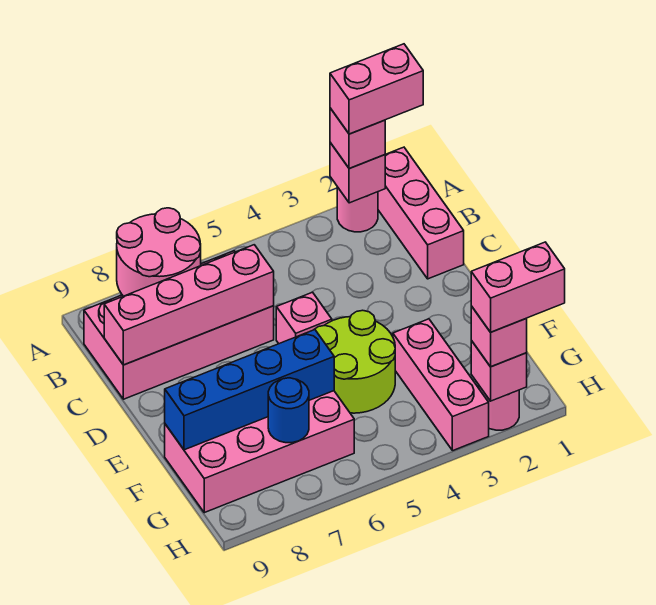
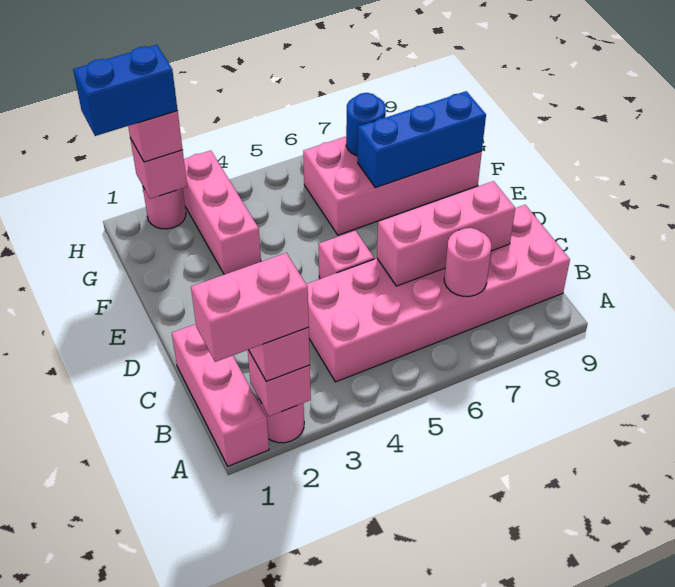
pink 2x2 round brick [117,208,201,296] -> pink 1x1 round brick [444,228,491,296]
pink 2x4 brick [84,251,274,399] -> pink 2x6 brick [306,205,570,382]
pink 1x4 brick [104,245,274,365] -> pink 1x3 brick [377,181,515,286]
lime 2x2 round brick [314,310,395,413] -> none
blue 1x4 brick [165,330,334,450] -> blue 1x3 brick [358,91,486,188]
pink 1x2 brick [471,242,565,332] -> blue 1x2 brick [73,45,178,136]

